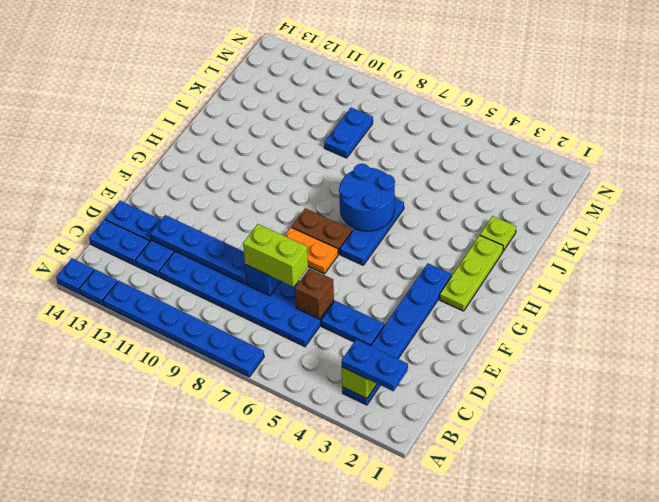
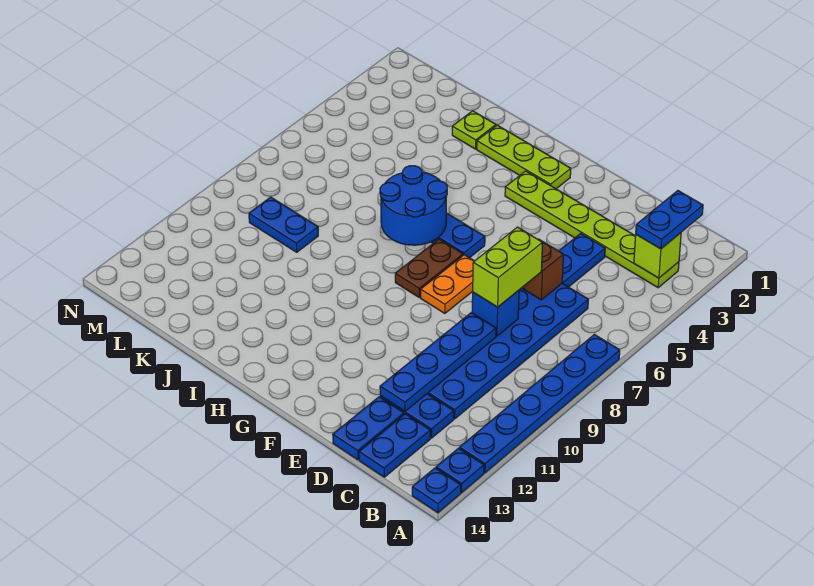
blue 1x6 plate [342,263,452,405] -> lime 1x6 plate [505,171,679,288]

